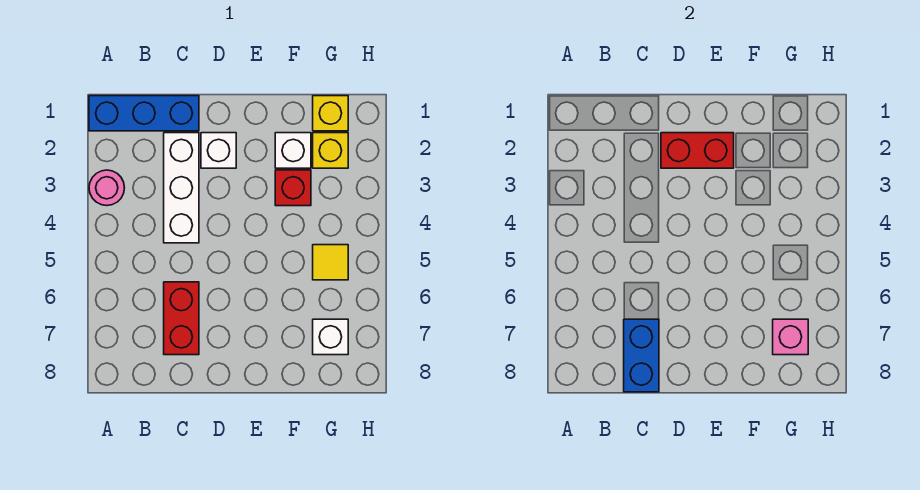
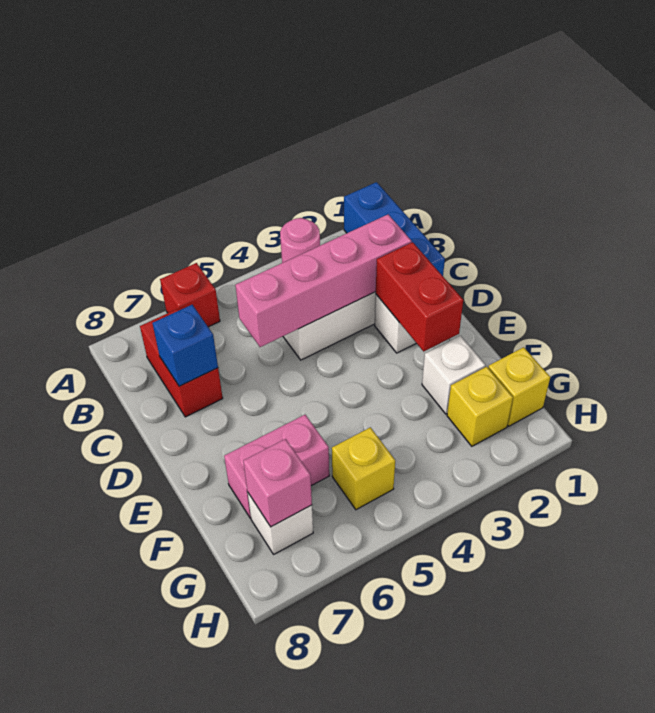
none -> pink 1x4 brick [235,215,412,347]
red 1x2 brick [164,282,199,355] -> red 1x2 brick turned to [140,309,223,417]
blue 1x2 brick [624,319,659,392] -> blue 1x1 brick [153,305,218,386]
red 1x1 brick [275,170,311,206] -> red 1x1 brick moved to [160,263,220,327]
none -> pink 1x2 brick [224,415,329,518]
yellow 1x1 tile [313,245,348,280] -> yellow 1x1 brick [332,427,395,510]

